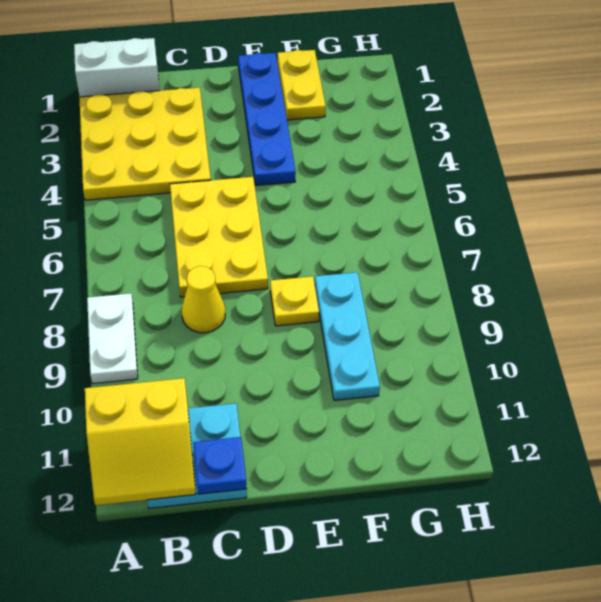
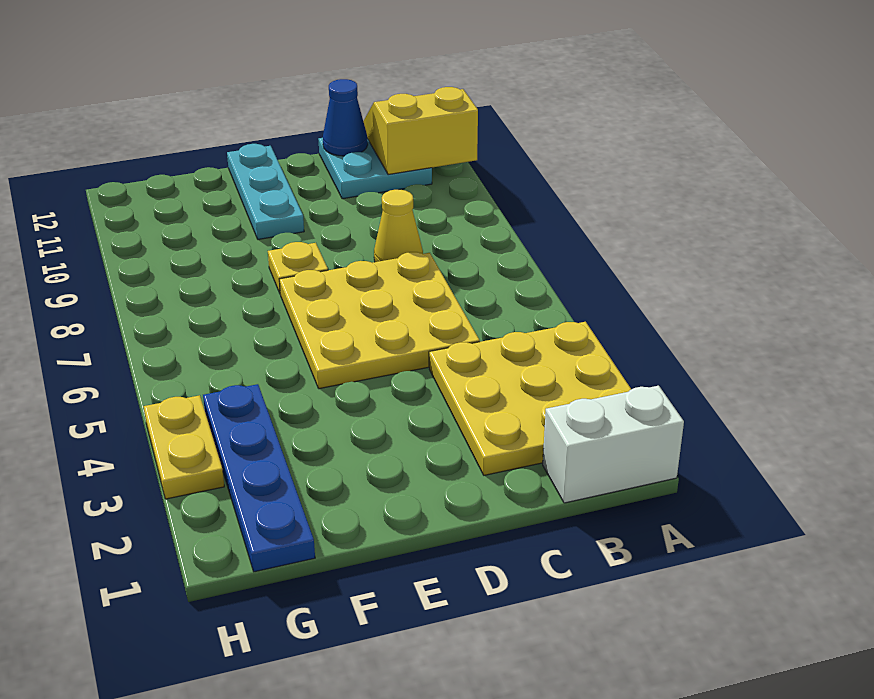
white 1x2 plate [87,293,138,384] -> none
yellow 2x3 plate [170,177,268,297] -> yellow 3x3 plate [279,252,480,389]
blue 1x1 plate [193,437,247,494] -> blue 1x1 cone [323,79,368,156]
blue 1x4 plate [238,53,296,186] -> blue 1x4 plate moved to [203,384,315,572]
yellow 1x2 plate [277,50,326,120] -> yellow 1x2 plate moved to [144,395,224,499]
cyan 1x3 plate [315,272,380,400] -> cyan 1x3 plate moved to [227,144,304,239]

